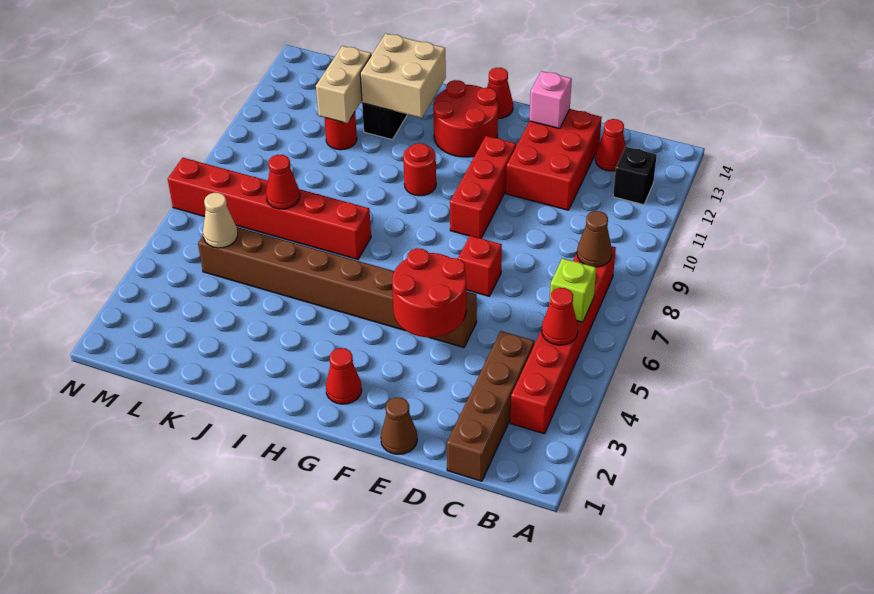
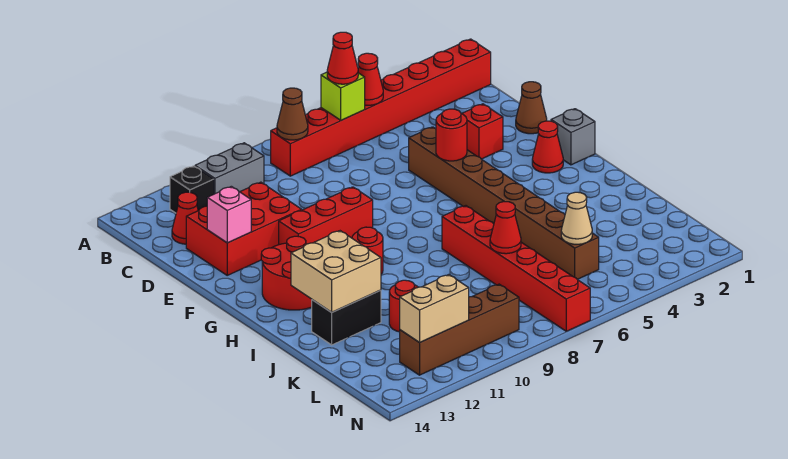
red 1x6 brick [510,246,616,434] -> red 1x8 brick [271,39,491,176]
none -> grey 1x2 brick [195,143,264,194]
brown 1x4 brick [447,331,534,481] -> brown 1x4 brick moved to [400,284,519,375]
red 2x2 round brick [392,248,466,337] -> red 1x1 round brick [436,109,467,161]
red 1x1 brick [458,236,502,296] -> red 1x1 brick moved to [462,104,503,159]
none -> grey 1x1 brick [551,109,595,165]
red 1x1 cone [487,68,513,119] -> red 1x1 cone moved to [327,32,358,84]
tan 1x2 brick [316,46,371,123] -> tan 1x2 brick moved to [400,275,469,343]

